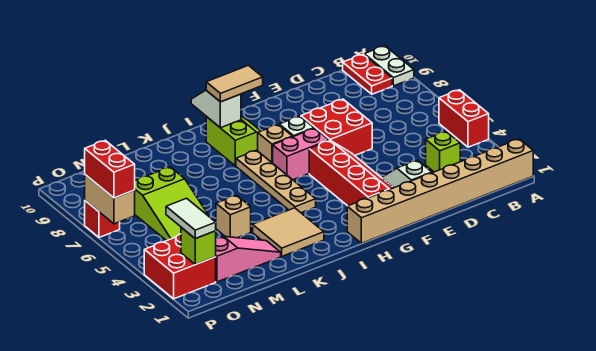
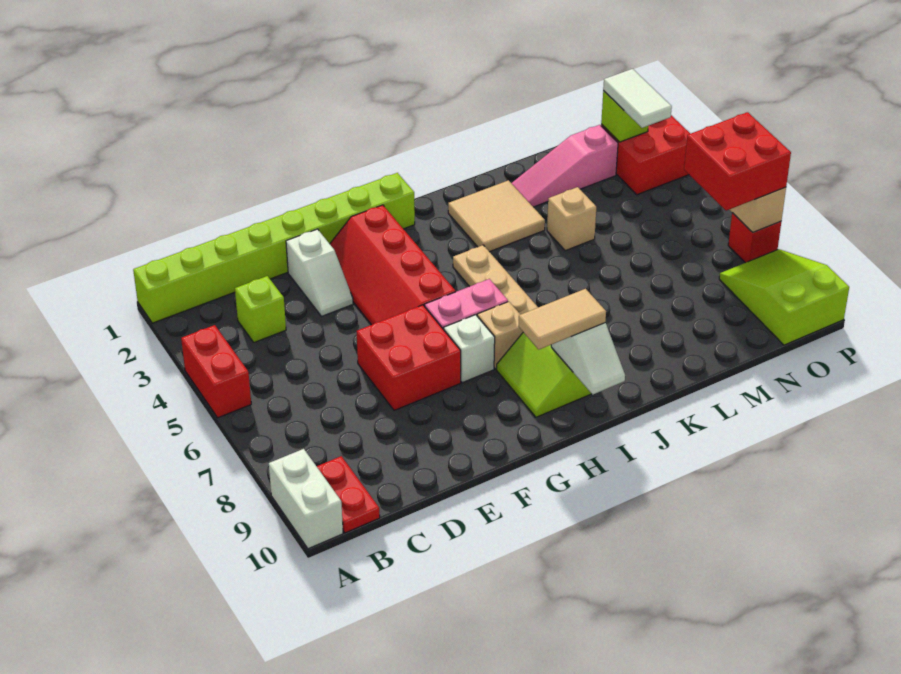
tan 1x8 brick [347,139,533,243] -> lime 1x8 brick [133,173,415,323]
white 1x2 plate [364,46,414,86] -> white 1x2 brick [269,449,343,549]
lime 2x3 slope [135,167,209,241] -> lime 2x3 slope moved to [719,249,849,345]
red 1x2 brick [85,140,135,198] -> red 2x2 brick [684,112,791,211]

